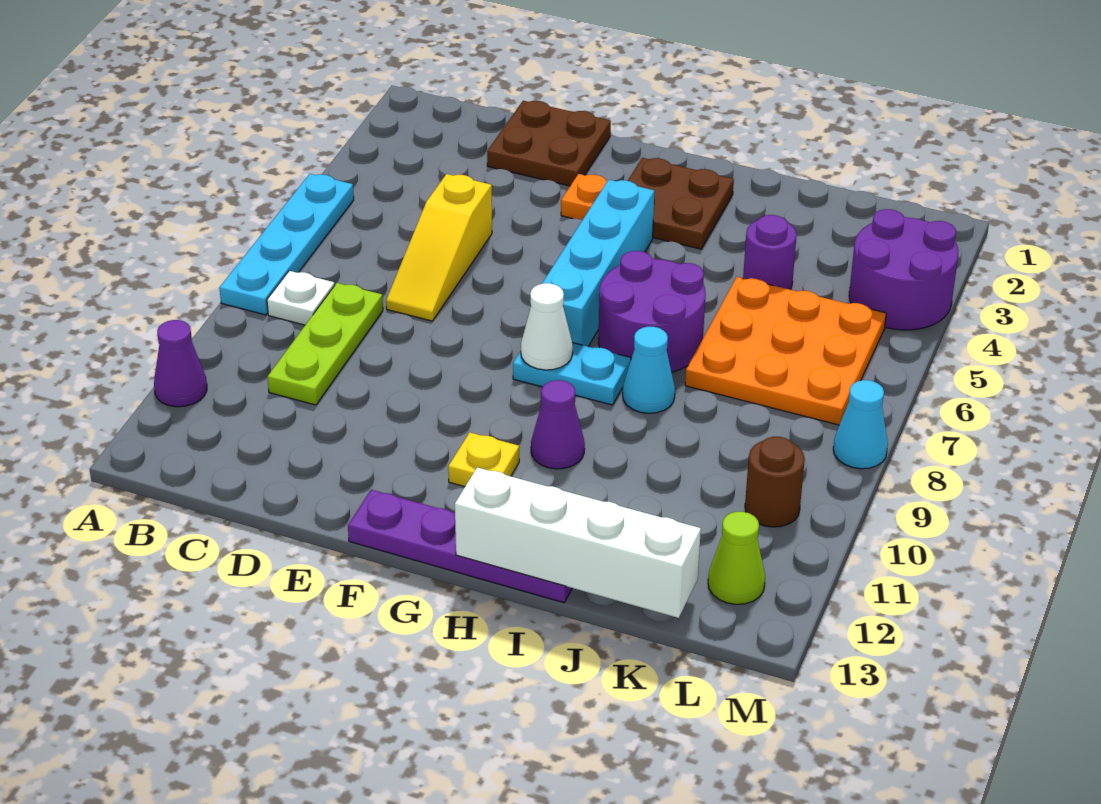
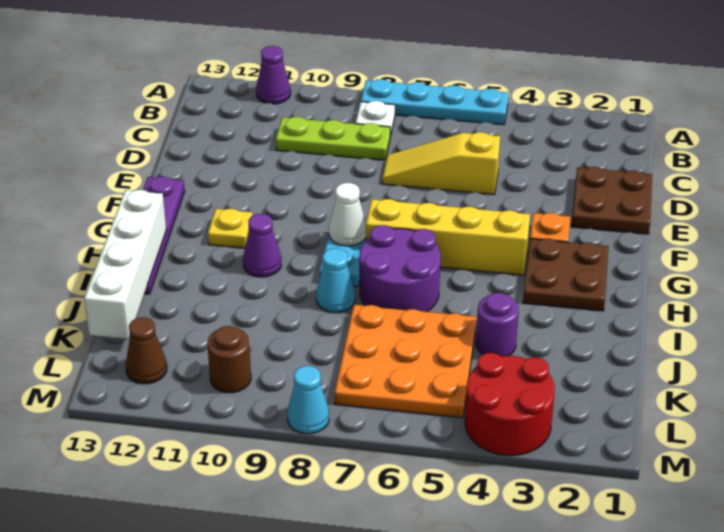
cyan 1x4 brick [542,180,654,346] -> yellow 1x4 brick [366,199,530,275]
purple 2x2 round brick [849,209,959,330] -> red 2x2 round brick [465,353,555,456]
lime 1x1 cone [708,512,765,604] -> brown 1x1 cone [126,317,167,384]

